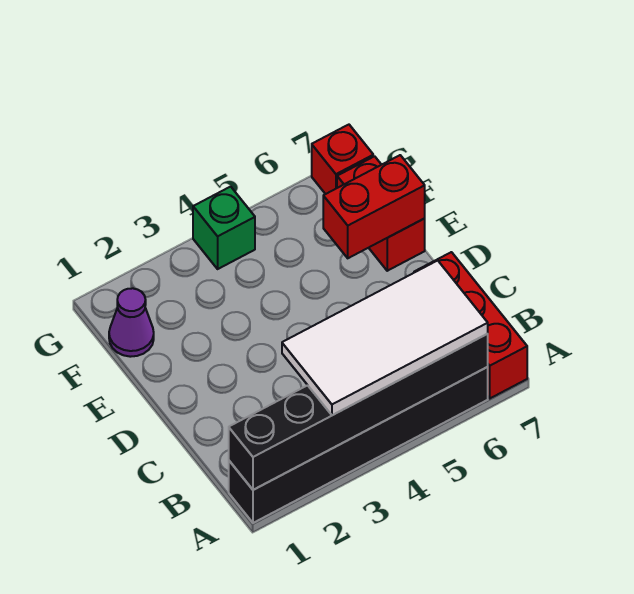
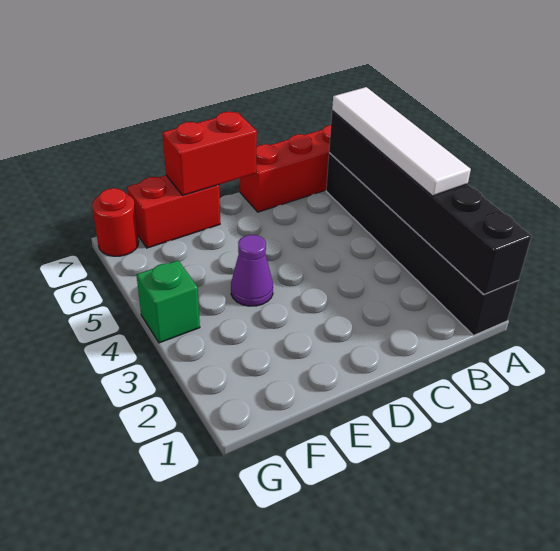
white 2x4 tile [282,261,488,415] -> white 1x4 tile [332,87,471,196]
red 1x2 brick [323,155,425,258] -> red 1x2 brick turned to [163,112,257,195]
purple 1x1 cone [109,288,154,357] -> purple 1x1 cone moved to [231,235,273,306]
red 1x1 brick [312,125,373,194] -> red 1x1 round brick [92,188,139,256]

